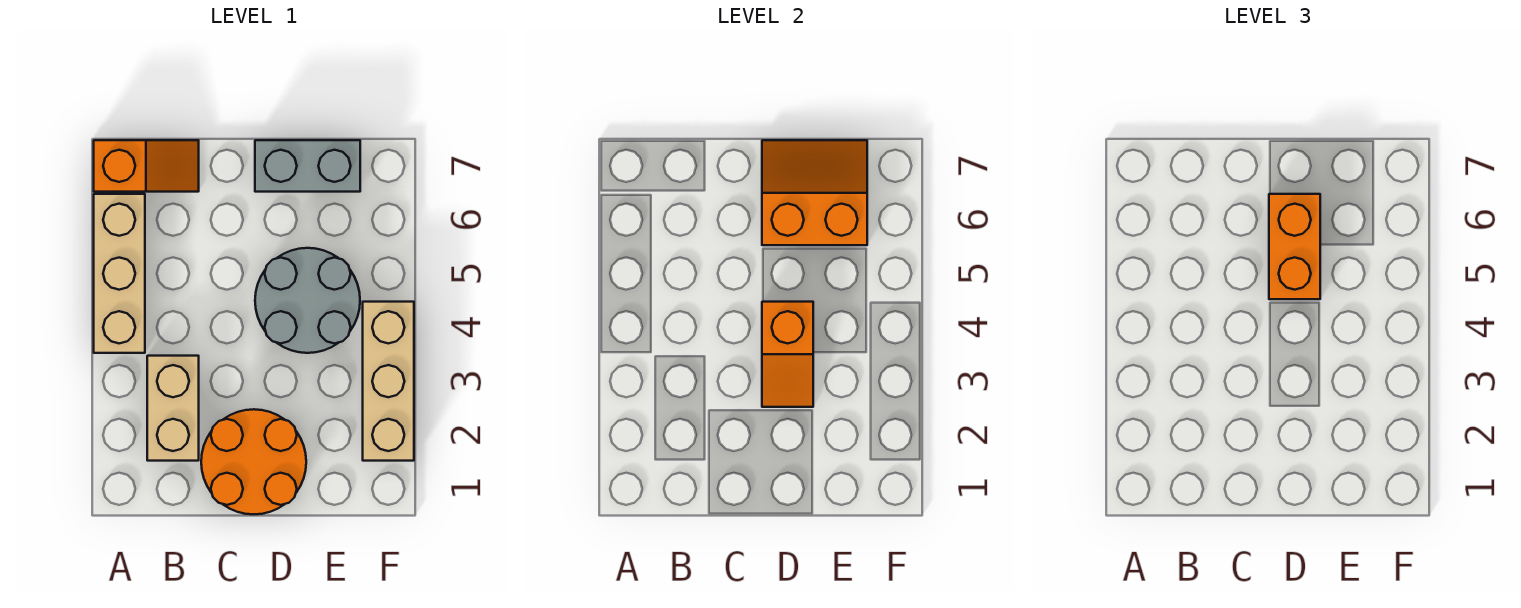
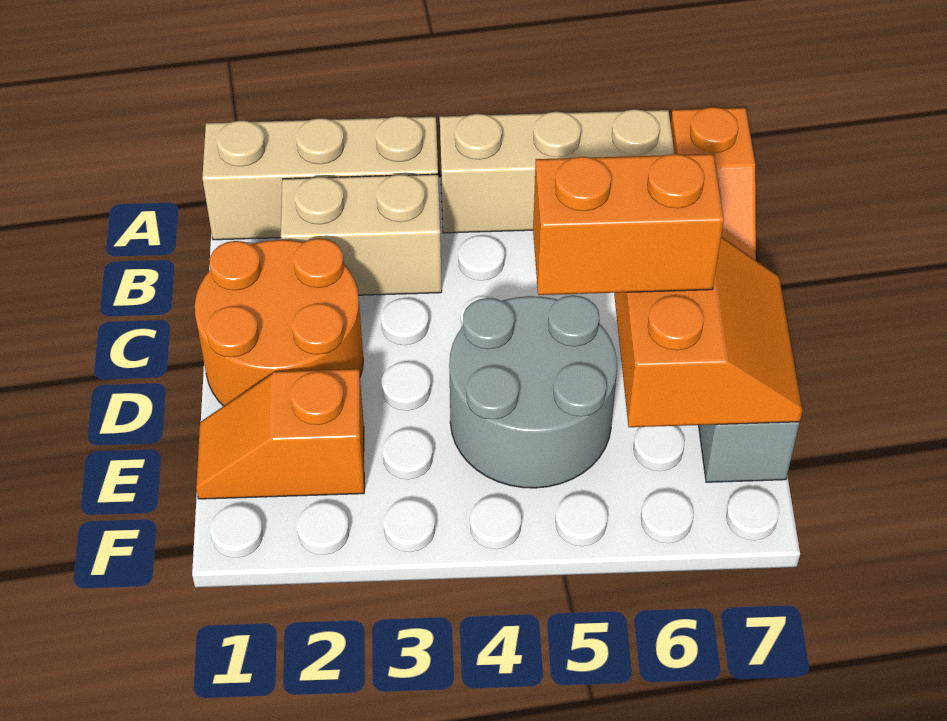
orange 1x2 slope [762,302,813,407] -> orange 1x2 slope moved to [196,369,364,499]
tan 1x3 brick [363,302,414,461] -> tan 1x3 brick moved to [202,116,438,240]

